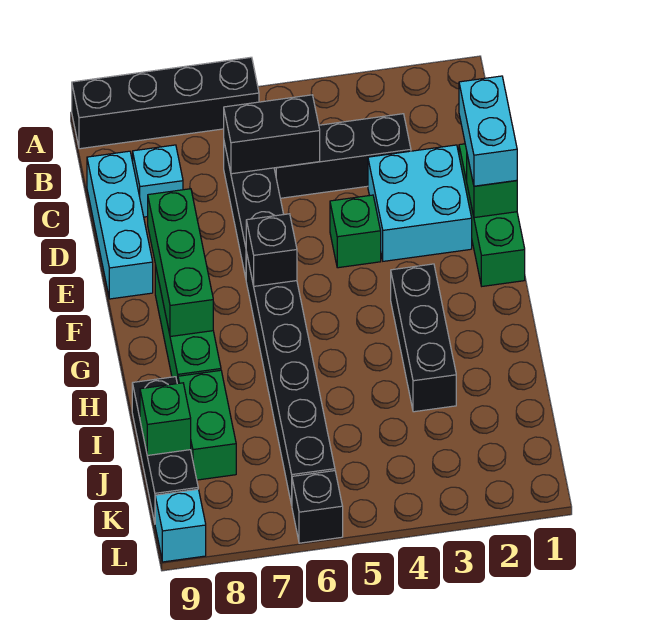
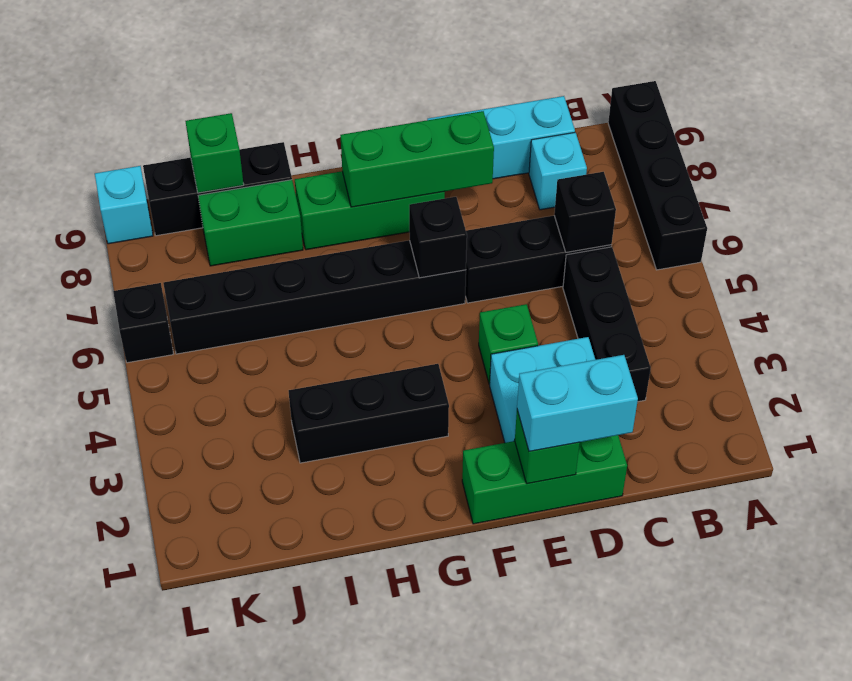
black 1x2 brick [224,95,320,174] -> black 1x1 brick [554,172,616,252]

